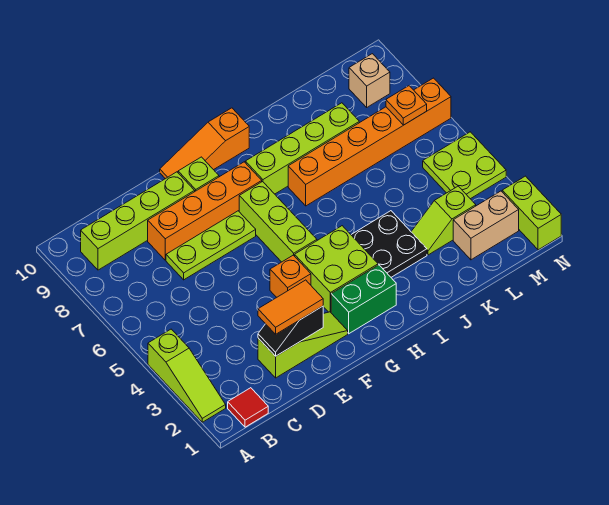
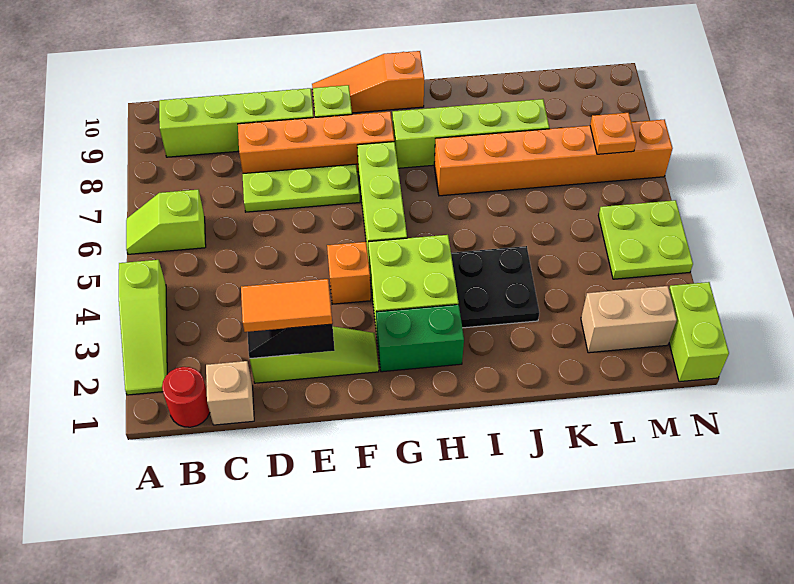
red 1x1 tile [228,388,268,427] -> red 1x1 round brick [162,367,210,427]
lime 1x2 slope [411,186,476,255] -> lime 1x2 slope moved to [126,190,206,254]
tan 1x1 brick [349,54,390,107] -> tan 1x1 brick moved to [206,361,254,425]

